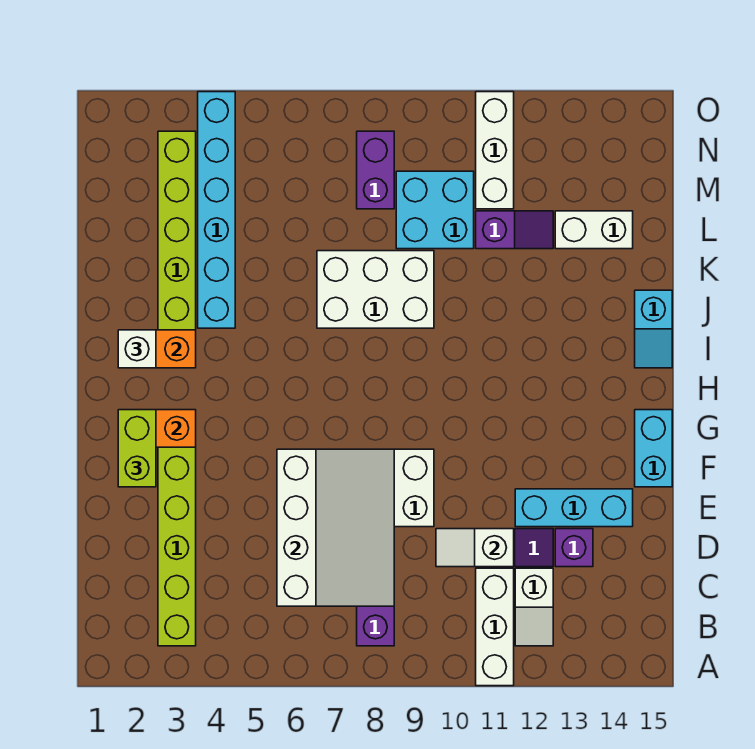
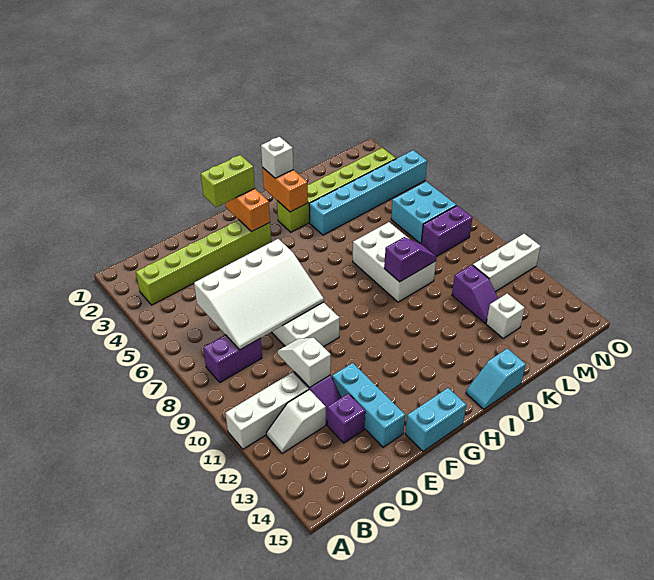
none -> purple 1x2 slope [384,237,436,282]
cyan 2x2 brick [396,171,474,249] -> cyan 2x2 brick moved to [391,182,456,244]
white 1x2 brick [555,211,633,249] -> white 1x1 brick [486,294,525,338]

